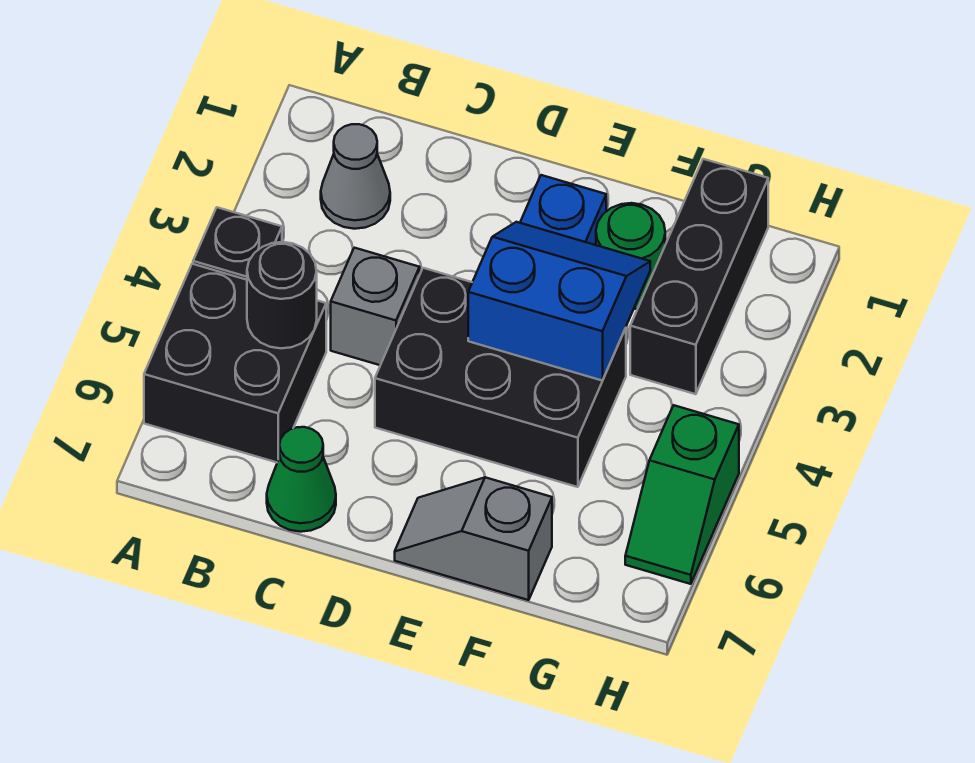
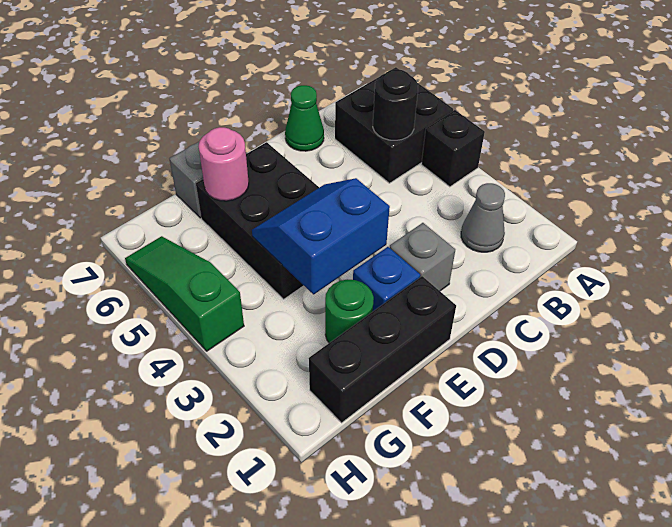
grey 1x1 brick [331,248,420,365] -> grey 1x1 brick moved to [390,223,455,291]
black 2x3 brick [375,268,626,487] -> black 2x3 brick turned to [196,142,319,299]
blue 2x2 slope [468,222,650,381] -> blue 2x2 slope turned to [252,178,390,294]
none -> pink 1x1 round brick [198,127,249,201]
black 1x3 brick [630,159,768,394] -> black 1x3 brick turned to [309,276,456,423]
green 1x2 slope [625,405,739,584] -> green 1x3 slope [125,236,244,351]

